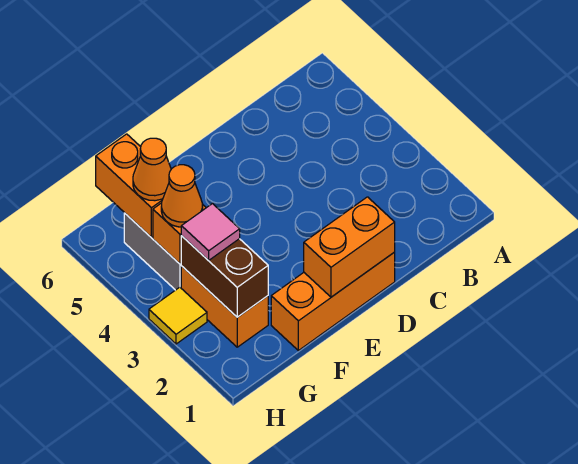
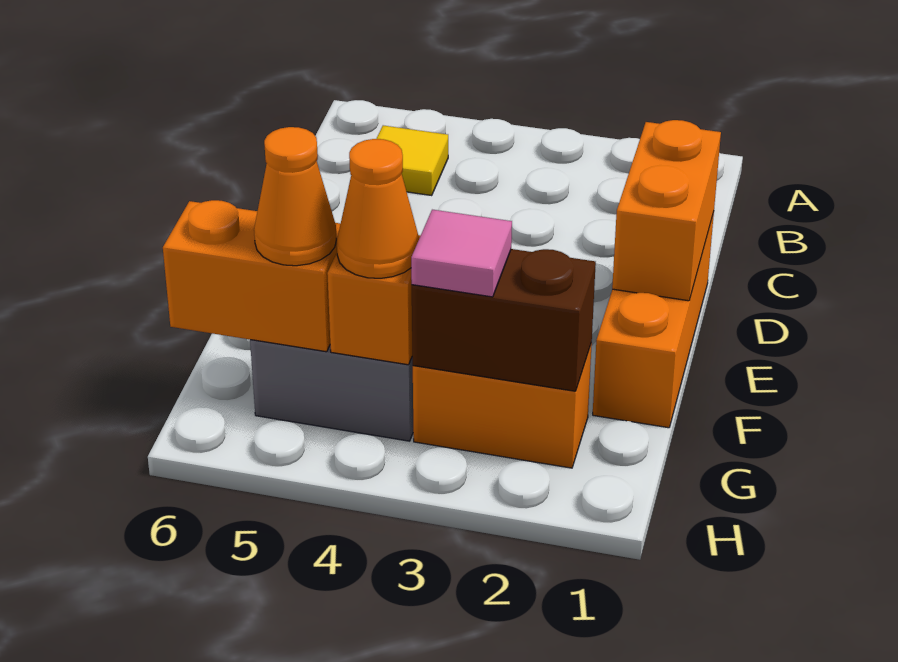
yellow 1x1 tile [149,287,207,344] -> yellow 1x1 tile moved to [376,125,448,195]

